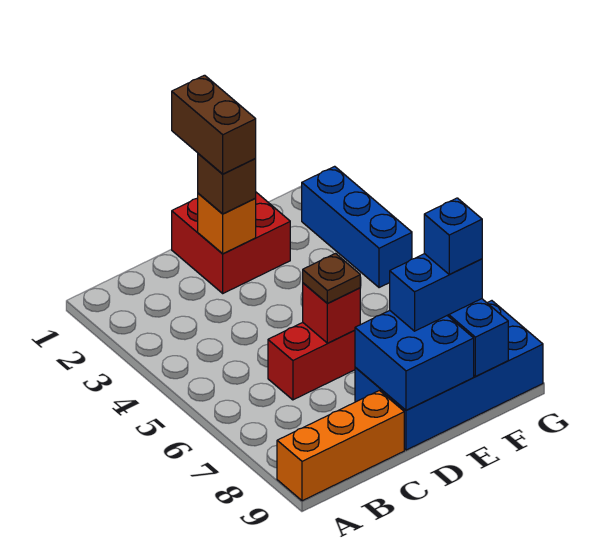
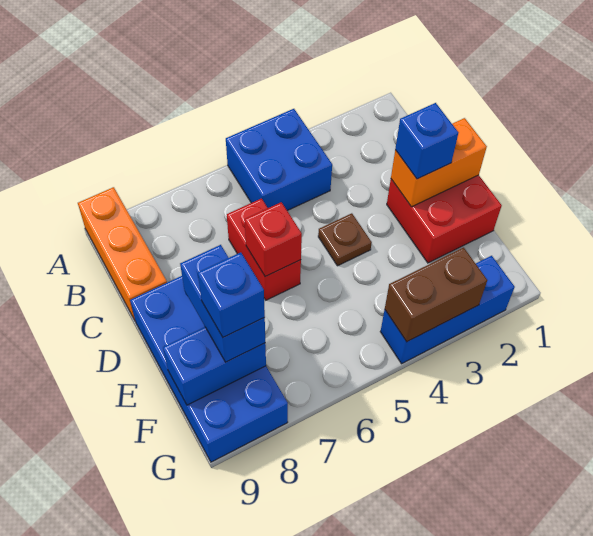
brown 1x2 brick [172,75,256,174] -> brown 1x2 brick moved to [385,248,487,342]
orange 1x1 brick [198,193,256,254] -> orange 1x2 brick [391,118,487,207]
brown 1x1 brick [198,154,256,214] -> blue 1x1 brick [395,103,458,179]
brown 1x1 plate [303,254,360,304] -> brown 1x1 plate moved to [318,213,372,266]
blue 2x2 brick [355,311,474,410] -> blue 2x2 brick moved to [226,109,332,211]

